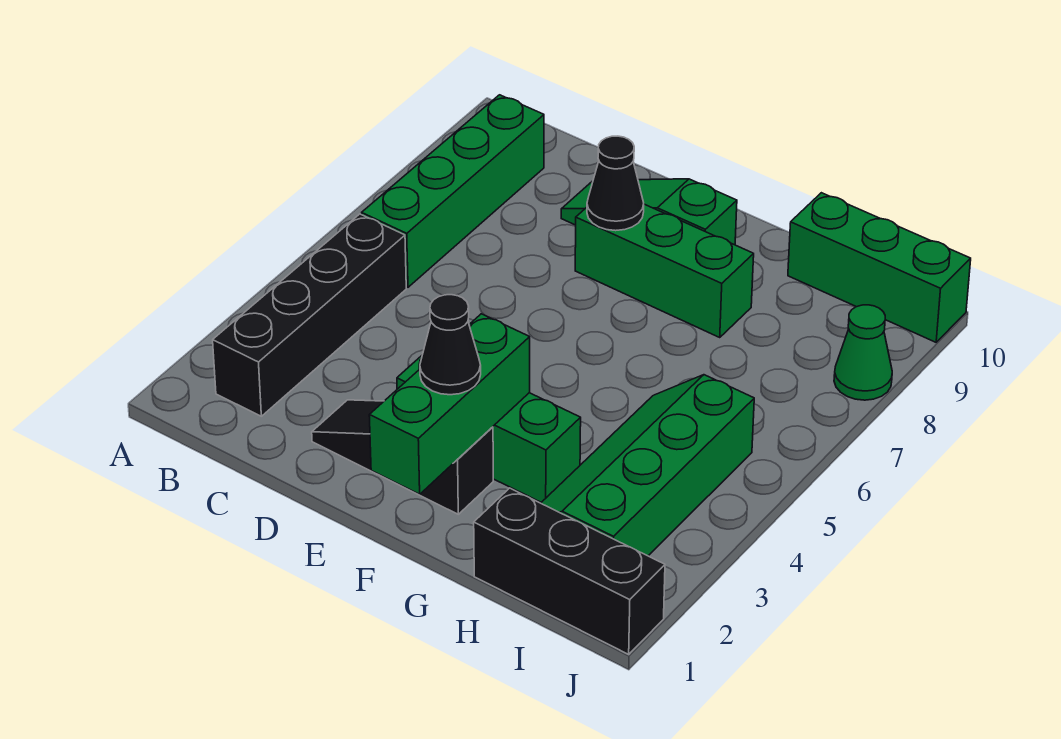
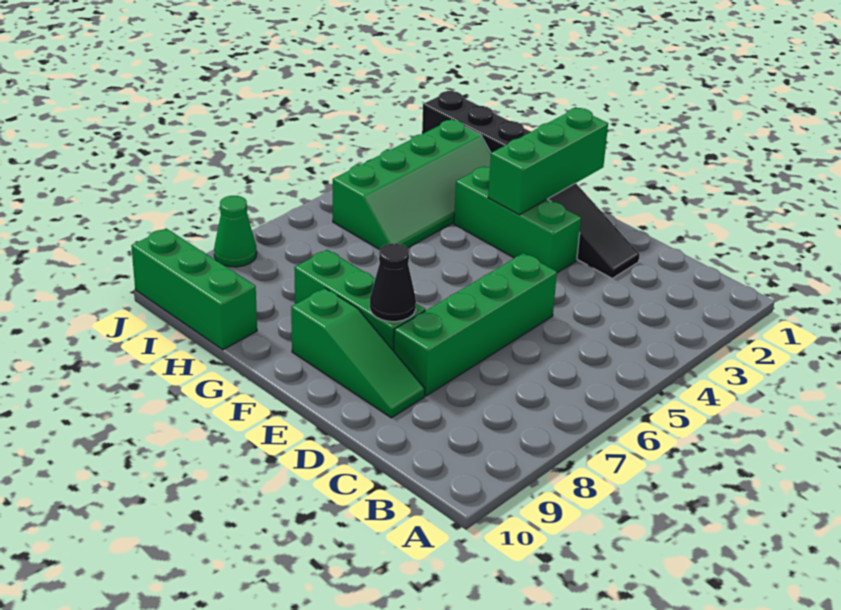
black 1x4 brick [213,214,406,416] -> none
green 1x4 brick [362,95,544,287] -> green 1x4 brick moved to [394,253,557,396]
black 1x1 cone [420,295,481,395] -> none

